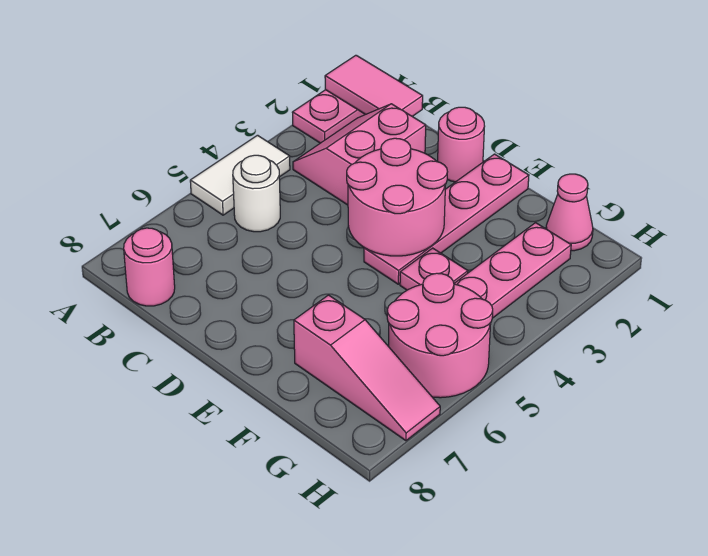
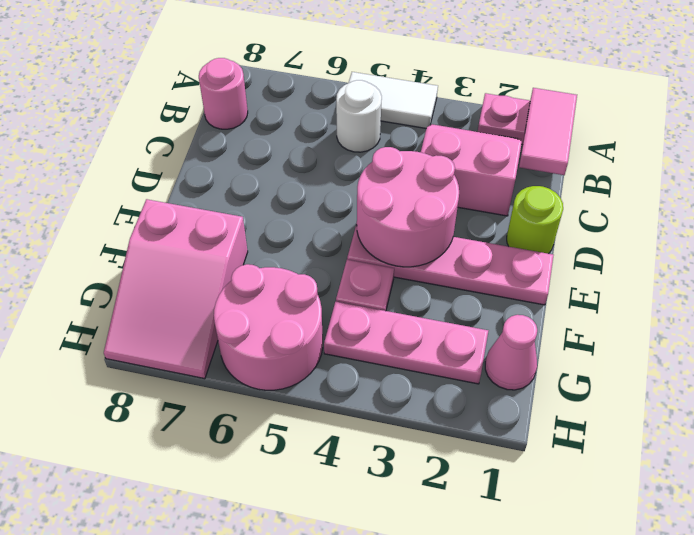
pink 1x1 round brick [438,107,485,182] -> lime 1x1 round brick [507,186,563,254]
pink 1x3 slope [294,295,440,441] -> pink 2x3 slope [104,199,248,379]

